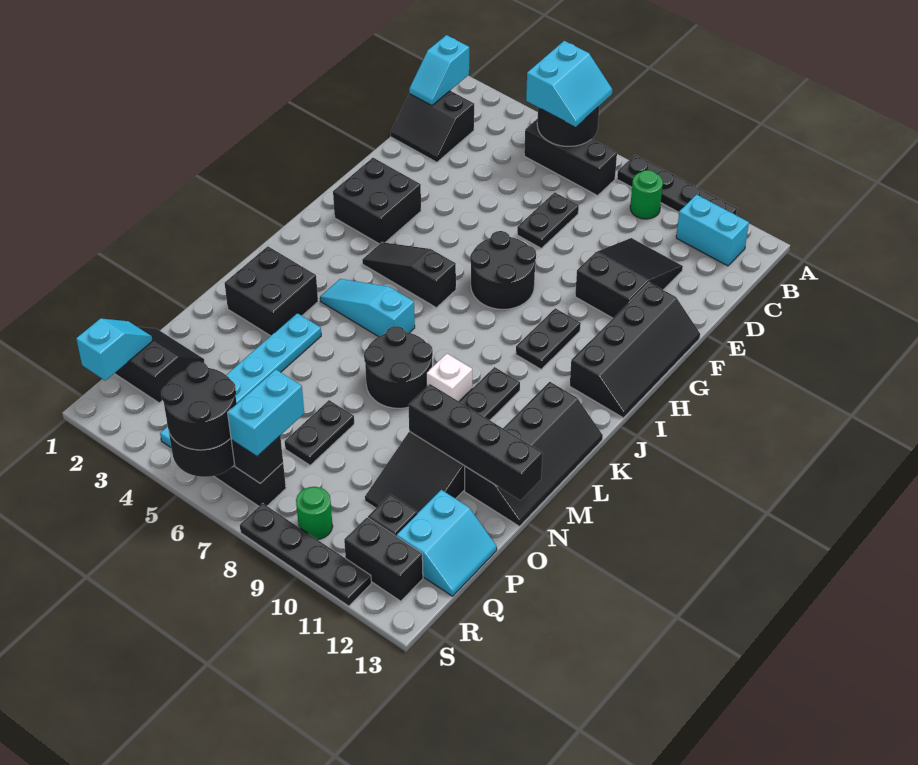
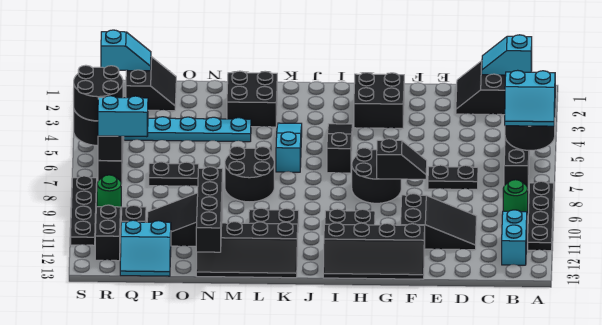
none -> black 1x2 slope [377,139,427,179]
white 1x1 brick [426,354,472,401] -> none

